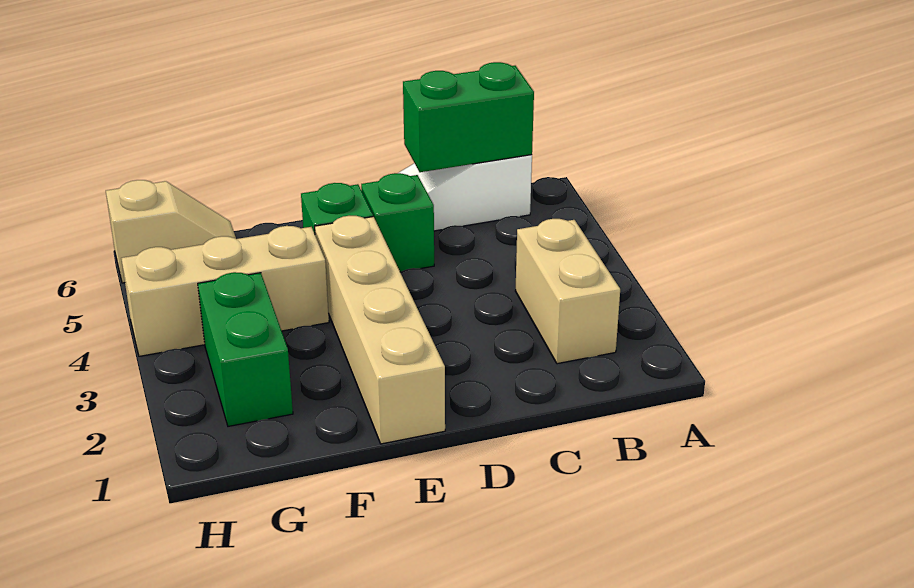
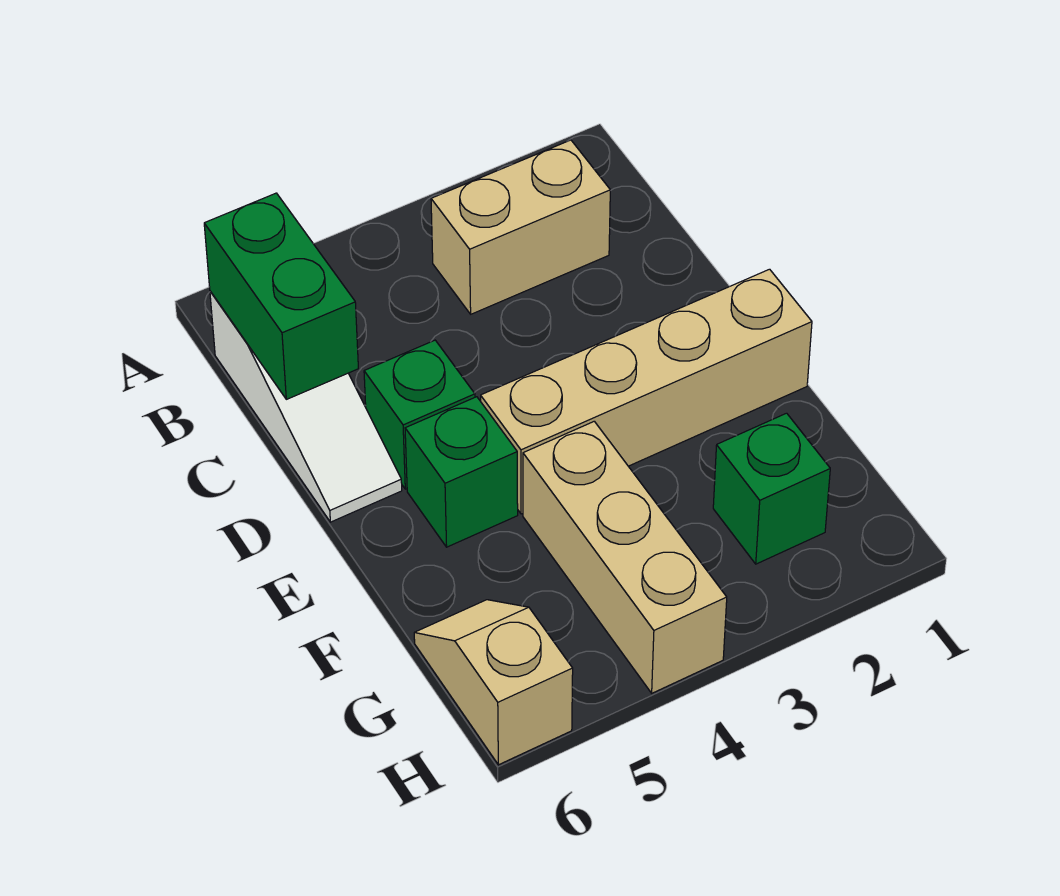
green 1x2 brick [198,272,293,426] -> green 1x1 brick [713,413,830,564]

